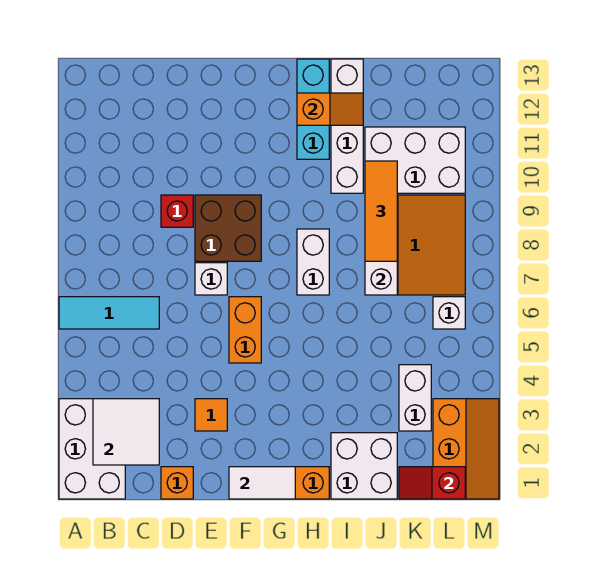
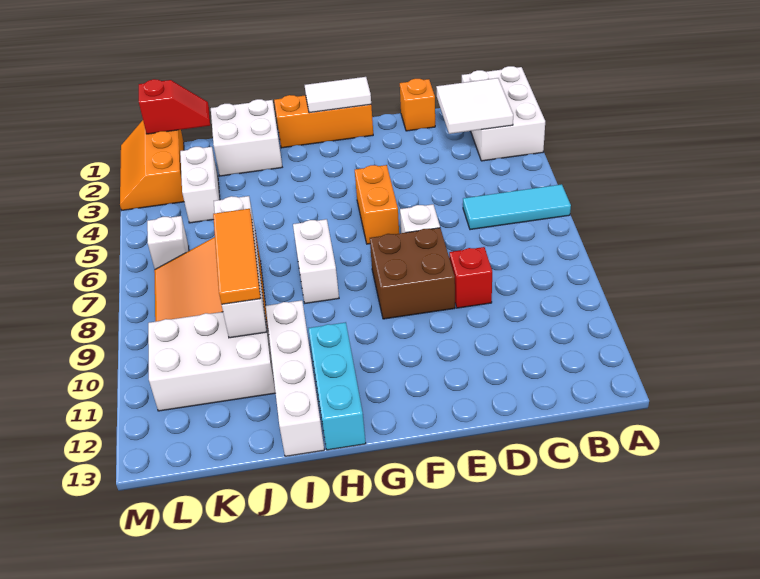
orange 1x1 tile [195,399,227,431] -> none
orange 1x2 slope [297,93,363,125] -> none

